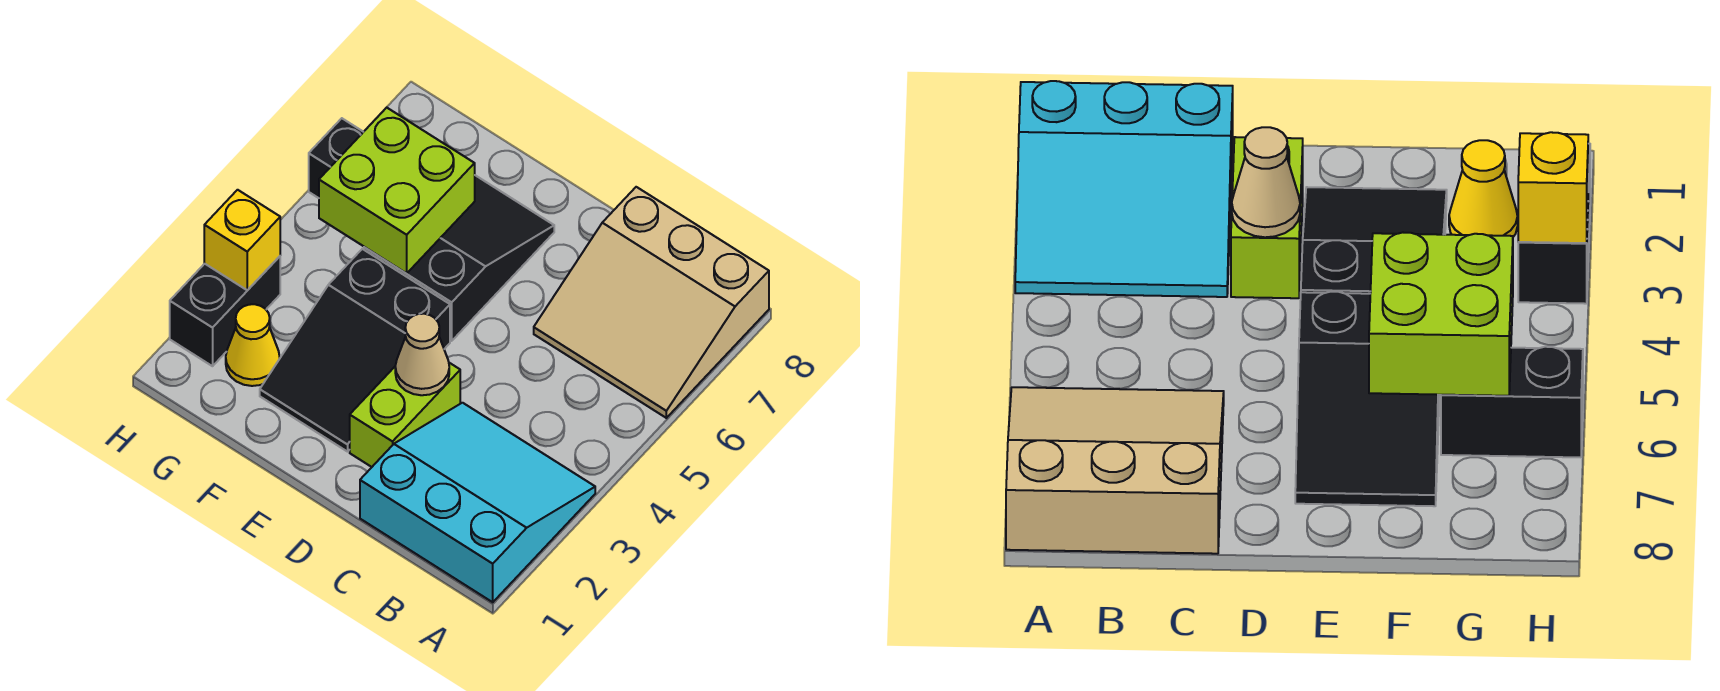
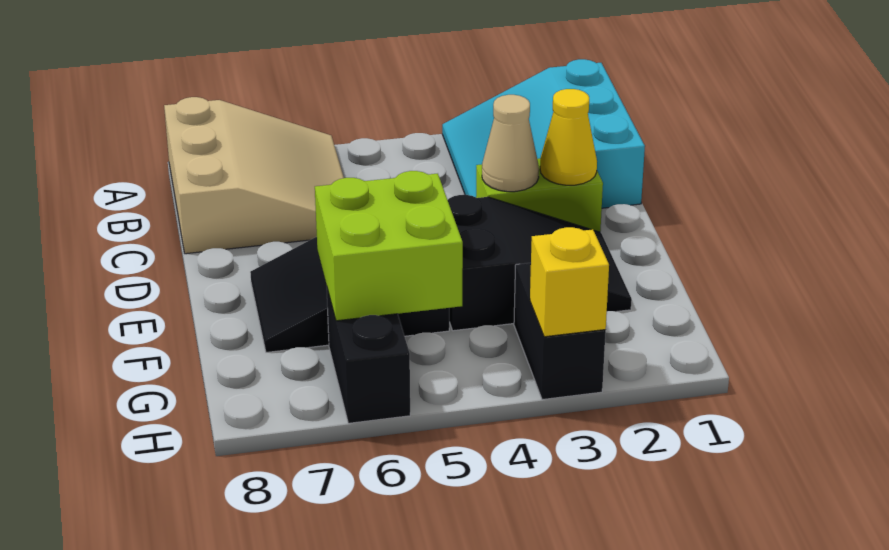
yellow 1x1 cone [226,304,280,386] -> yellow 1x1 cone moved to [540,89,597,185]
black 1x2 brick [170,256,280,366] -> black 1x2 brick turned to [514,263,606,400]

